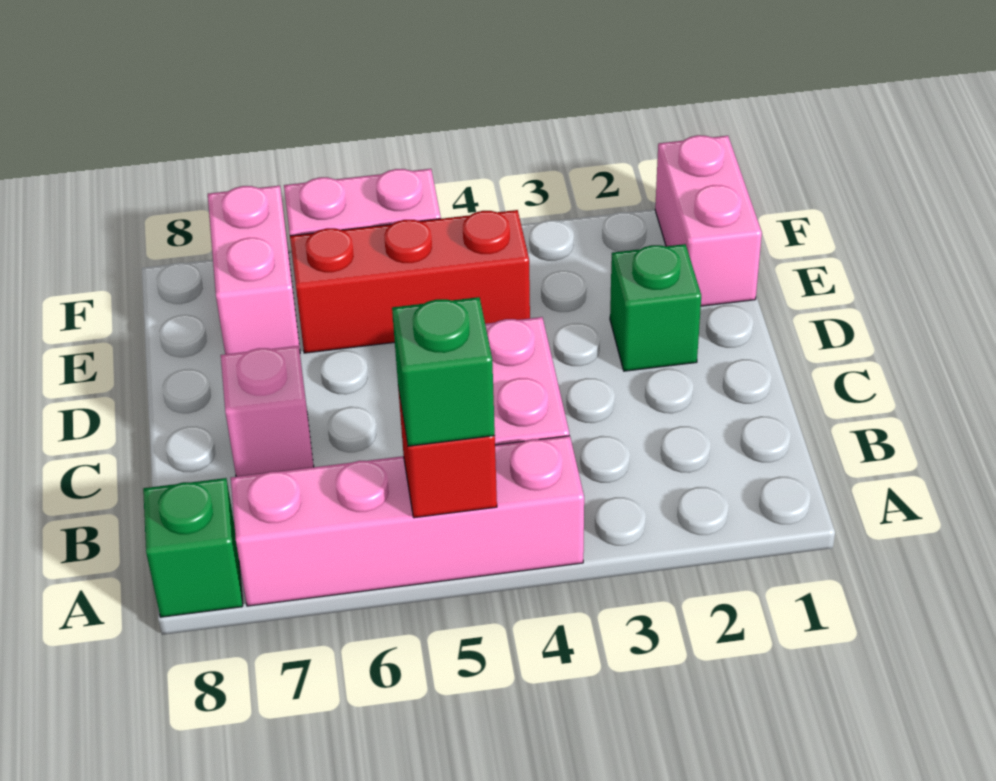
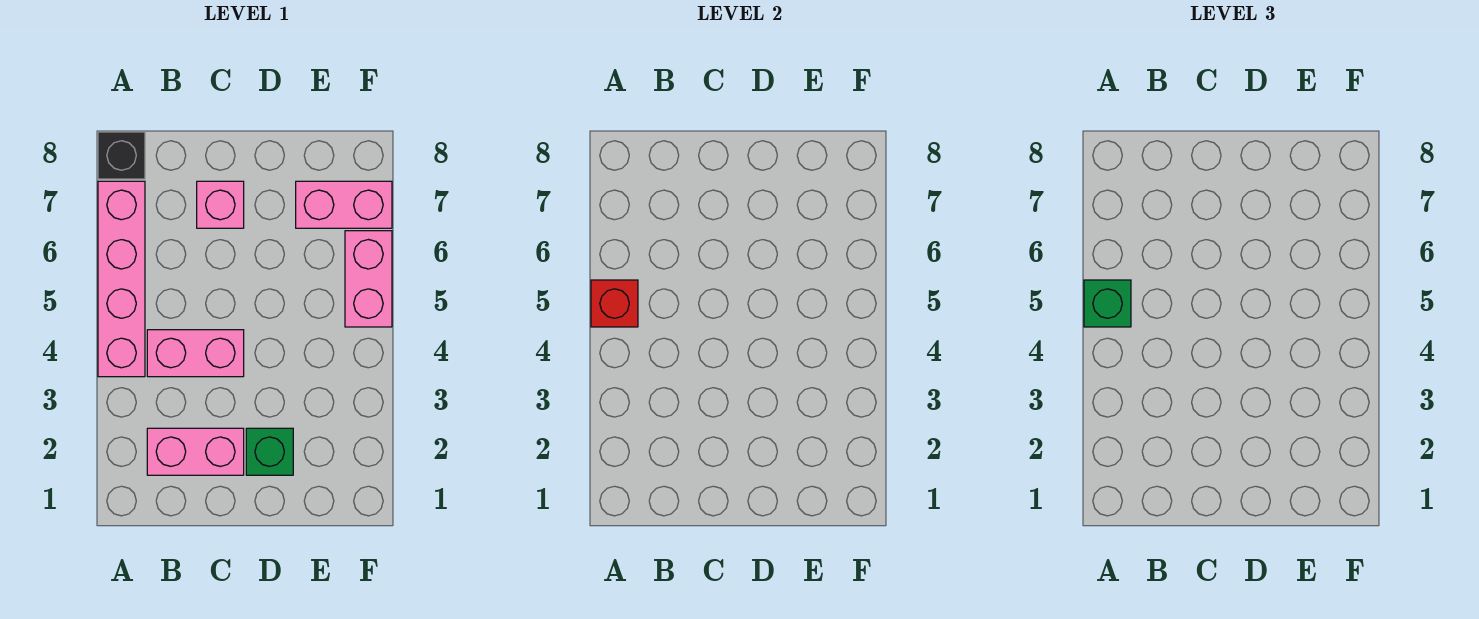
green 1x1 brick [143,478,243,617] -> black 1x1 brick [98,132,145,179]
pink 1x2 brick [655,135,762,306] -> pink 1x2 brick moved to [147,428,244,475]
red 1x3 brick [290,210,530,353] -> none

